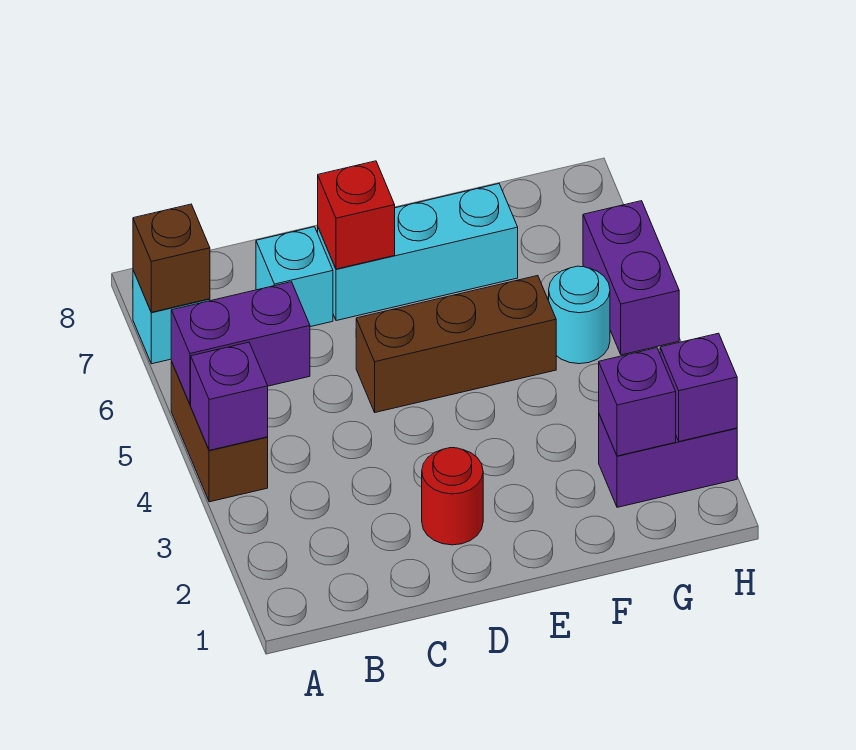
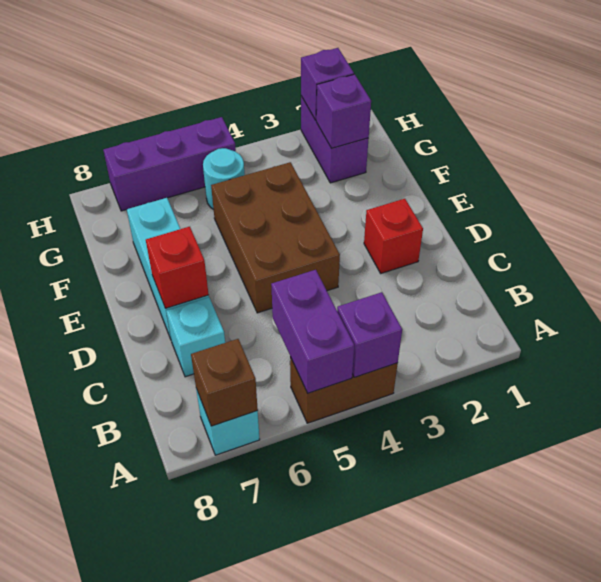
red 1x1 round brick [422,448,483,545] -> red 1x1 brick [364,199,423,273]
brown 1x3 brick [356,276,556,412] -> brown 2x3 brick [211,162,340,313]
purple 1x2 brick [583,201,679,355] -> purple 1x3 brick [103,117,236,211]

